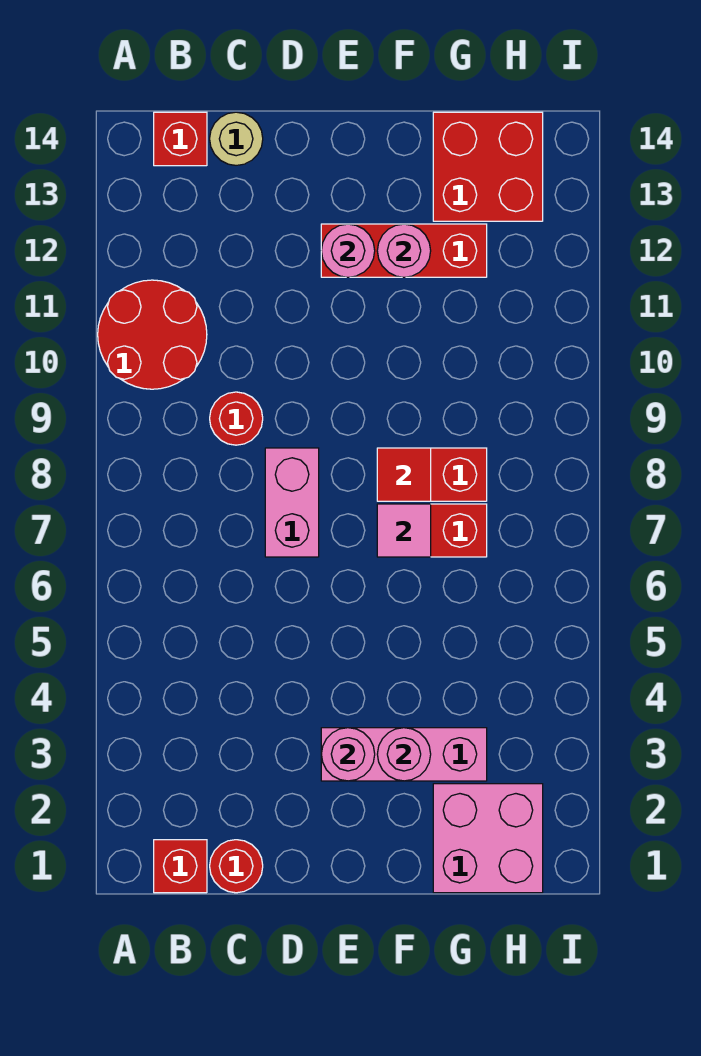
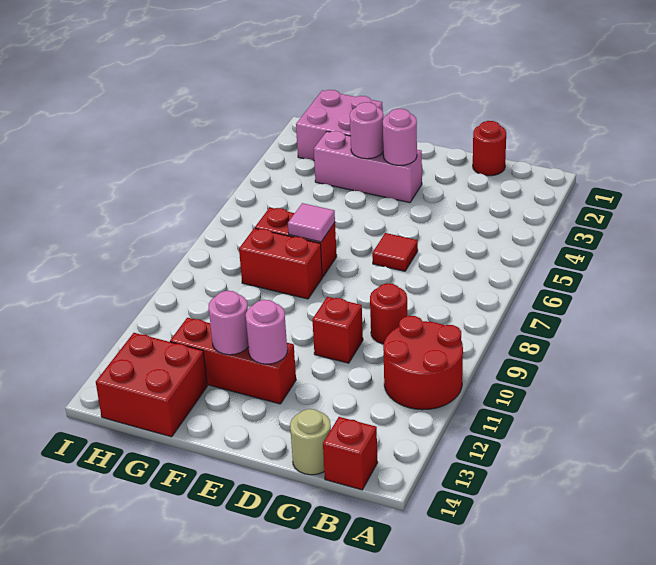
red 1x1 brick [154,840,207,893] -> red 1x1 brick moved to [312,297,363,363]
pink 1x2 brick [265,448,319,557] -> none
red 1x1 tile [377,448,431,501] -> red 1x1 tile moved to [372,233,418,271]

